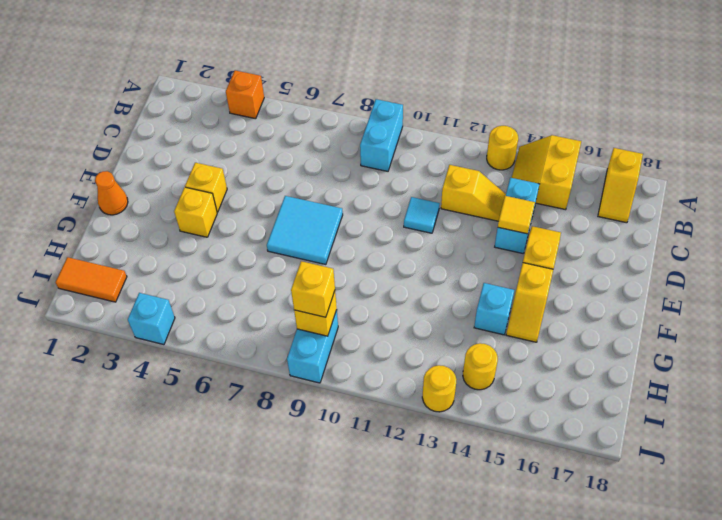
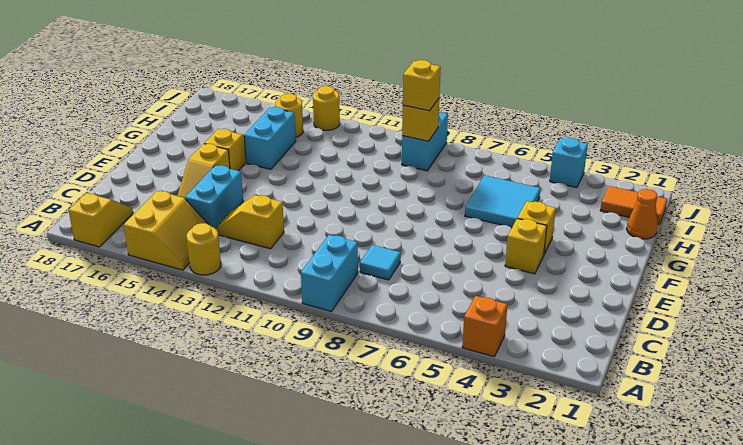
cyan 1x1 tile [404,197,440,233] -> cyan 1x1 tile moved to [360,245,401,280]
yellow 1x1 tile [498,196,535,234] -> none
cyan 2x2 tile [267,196,343,265] -> cyan 2x2 tile moved to [465,175,540,227]
orange 1x1 cone [95,171,128,215] -> orange 1x1 cone moved to [627,189,658,239]
cyan 1x1 brick [474,283,514,335] -> cyan 1x2 brick [244,107,296,169]

